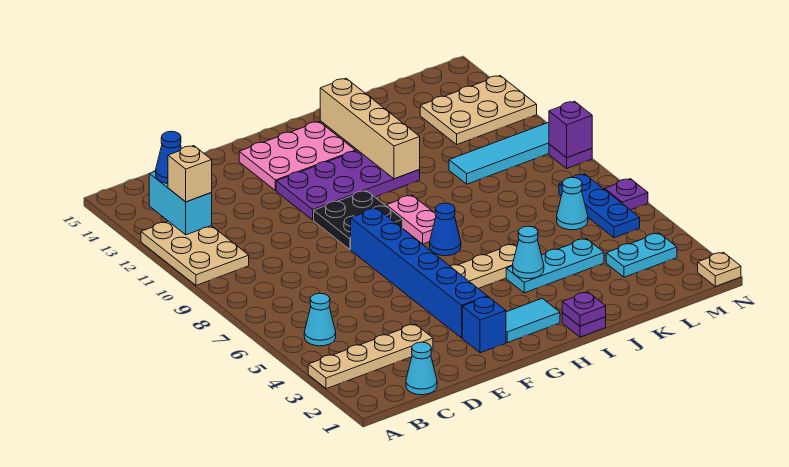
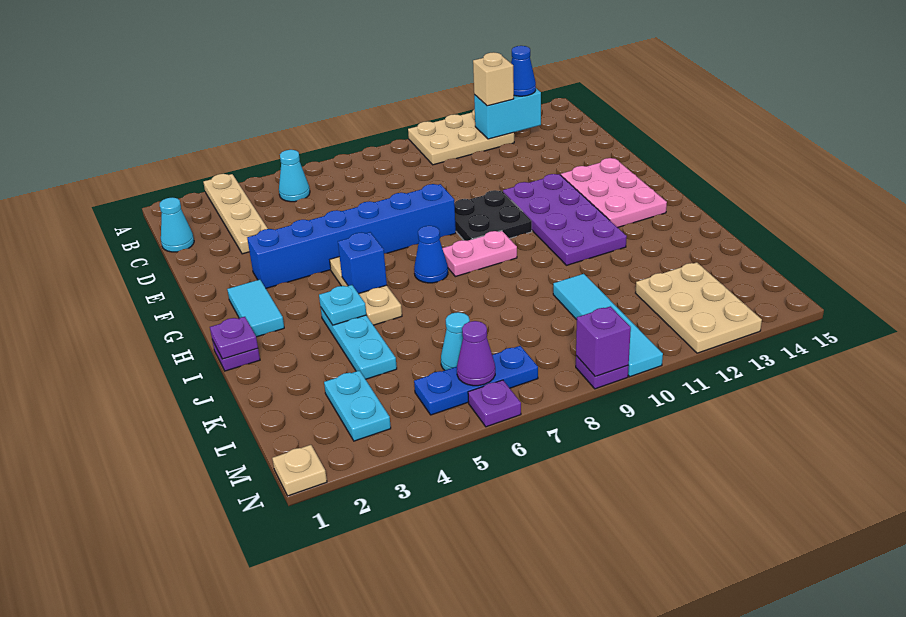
blue 1x1 brick [462,297,506,353] -> blue 1x1 brick moved to [338,232,387,294]
cyan 1x1 cone [513,226,544,279] -> cyan 1x1 plate [319,285,366,325]
tan 1x4 brick [320,78,420,179] -> none
none -> purple 1x1 cone [457,321,495,386]

